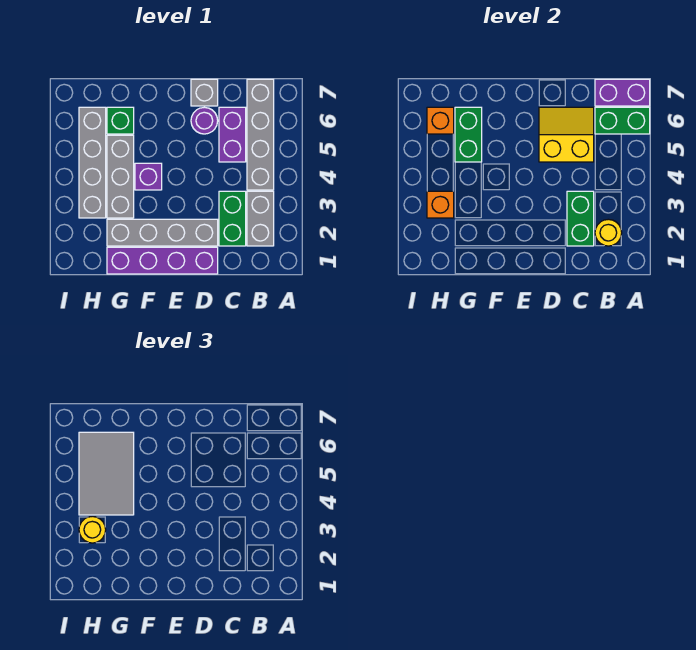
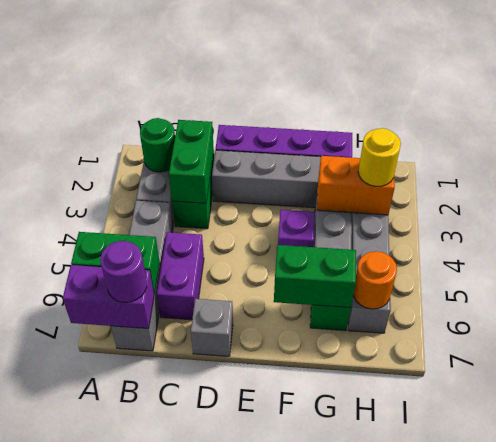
yellow 1x1 round brick [595,219,622,246] -> green 1x1 round brick [140,118,175,172]
yellow 2x2 slope [539,107,594,162] -> none
purple 1x1 round brick [191,107,218,134] -> purple 1x1 round brick moved to [100,241,147,302]
grey 2x3 tile [79,432,134,515] -> none
green 1x2 brick [455,107,482,162] -> green 1x2 brick turned to [274,245,356,308]
orange 1x1 brick [427,191,454,218] -> orange 1x2 brick [317,156,395,215]
orange 1x1 brick [427,107,454,134] -> orange 1x1 round brick [353,251,397,309]

